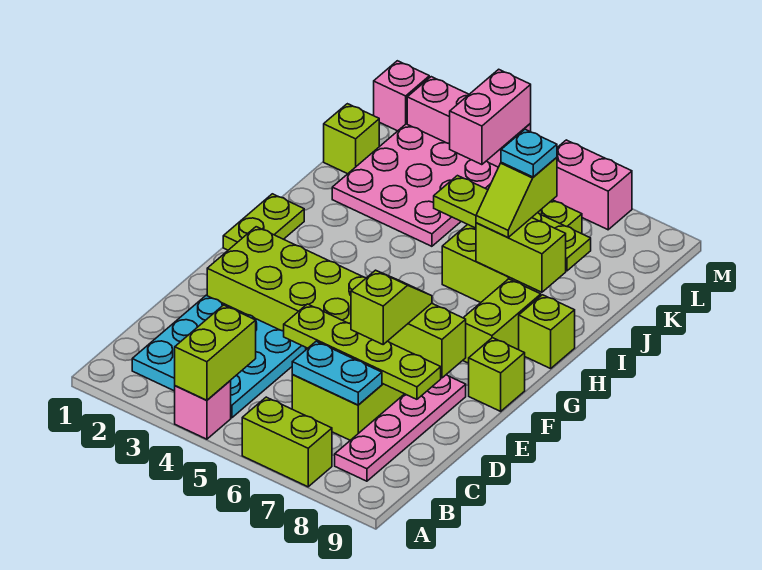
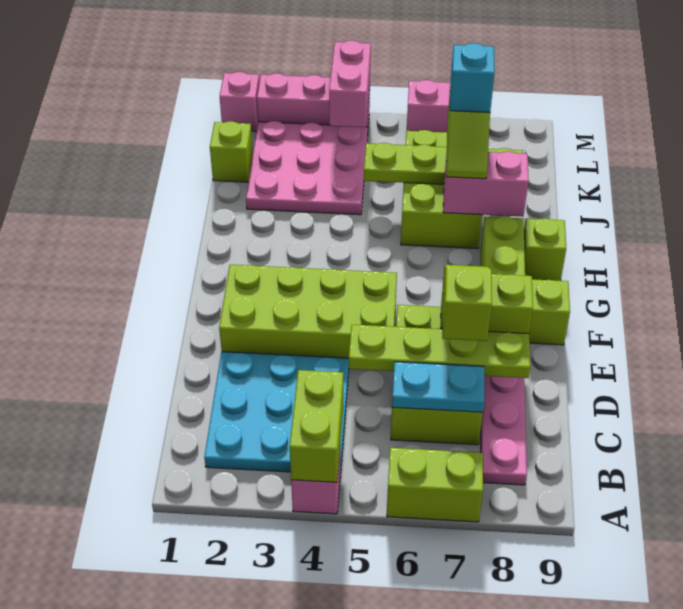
lime 1x2 plate [223,194,304,250] -> none
lime 1x2 brick [476,218,566,292] -> pink 1x2 brick [443,151,529,217]
cyan 1x1 plate [501,129,557,177] -> cyan 1x1 brick [450,43,495,112]

